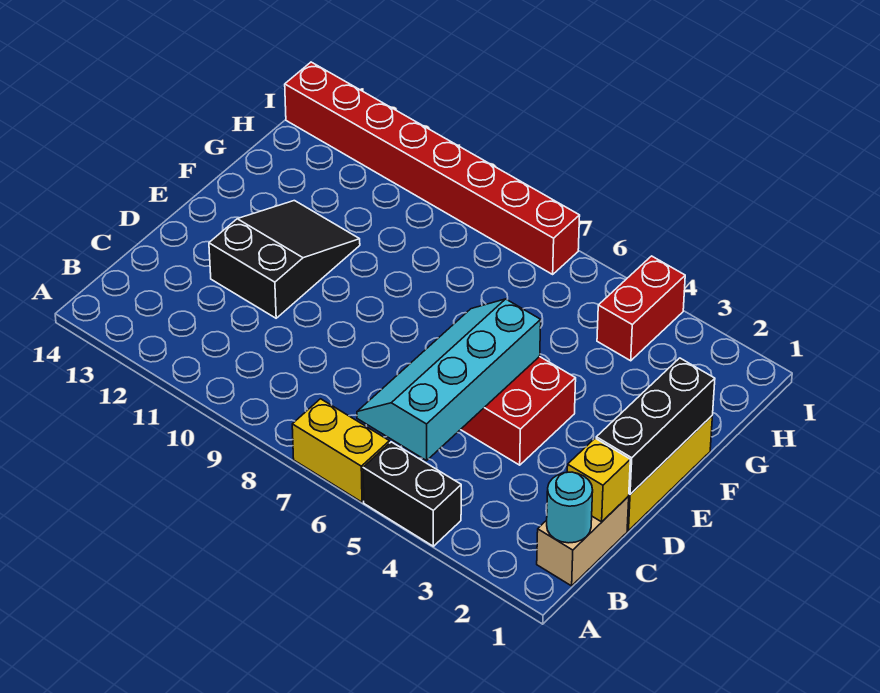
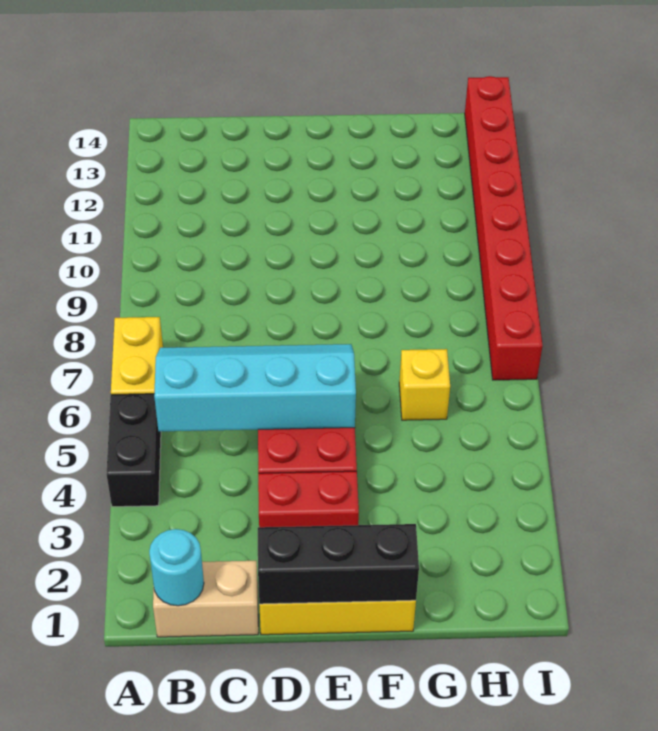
yellow 1x1 brick [567,438,630,522] -> yellow 1x1 brick moved to [399,349,450,420]
black 2x3 slope [209,201,360,318] -> none
red 1x2 brick [597,256,685,361] -> red 1x2 brick moved to [258,471,359,527]

